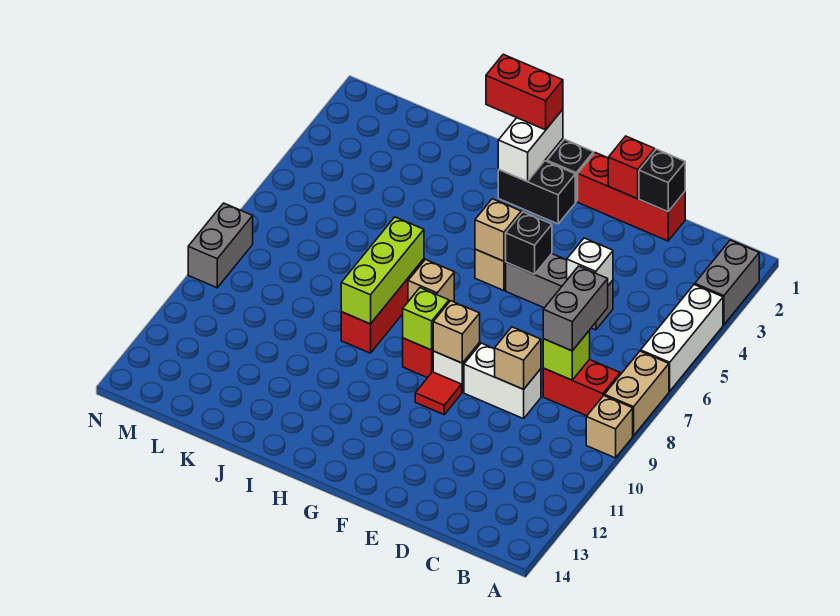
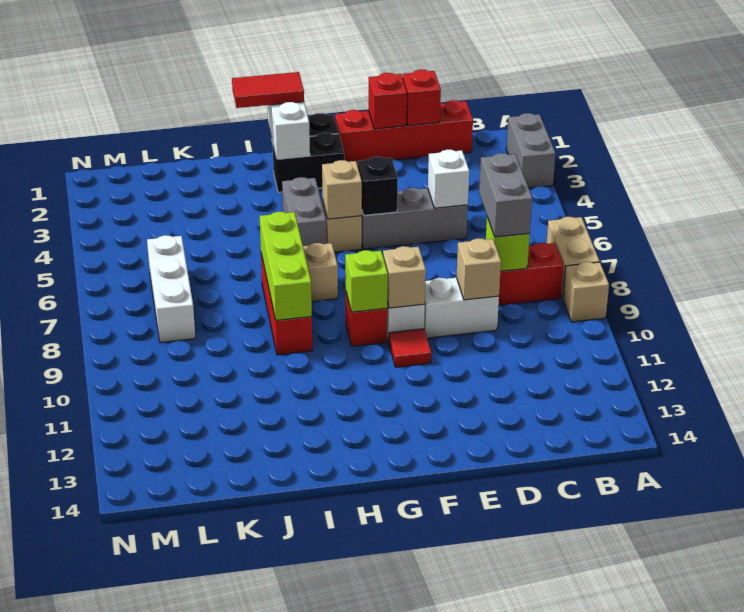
white 1x3 brick [641,285,723,391] -> white 1x3 brick moved to [147,235,195,343]
red 1x3 brick [578,153,685,241] -> red 1x4 brick [335,100,473,163]
black 1x1 brick [639,149,685,212] -> red 1x1 brick [402,70,441,126]
red 1x2 brick [486,54,563,130] -> red 1x2 tile [232,72,304,108]
grey 1x2 brick [188,203,253,288] -> grey 1x2 brick moved to [282,177,326,246]

